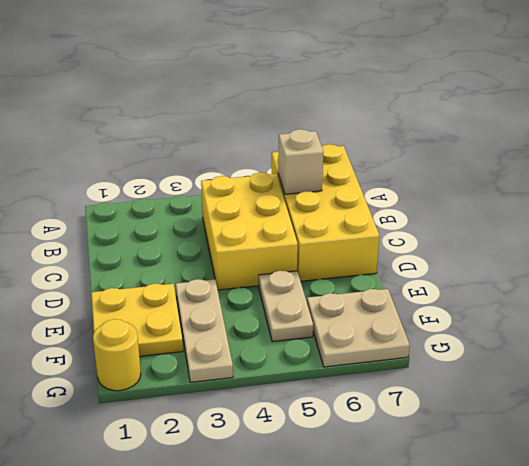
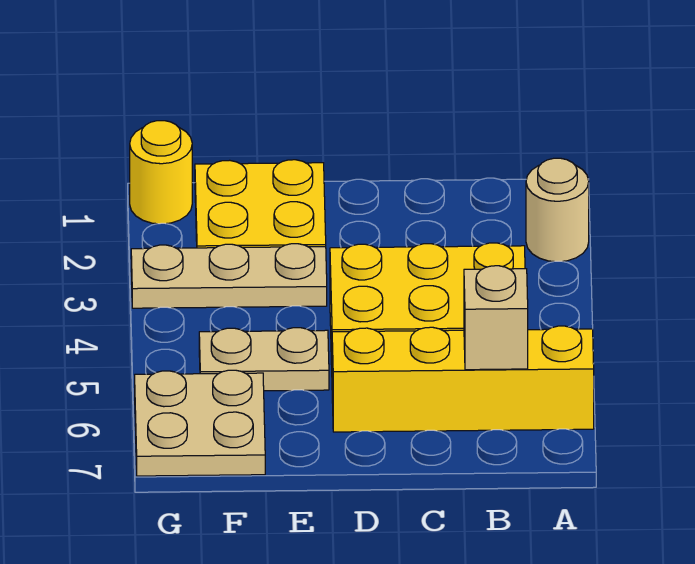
none -> tan 1x1 round brick [526,158,589,261]
yellow 2x4 brick [272,144,380,281] -> yellow 1x4 brick [332,326,594,432]

